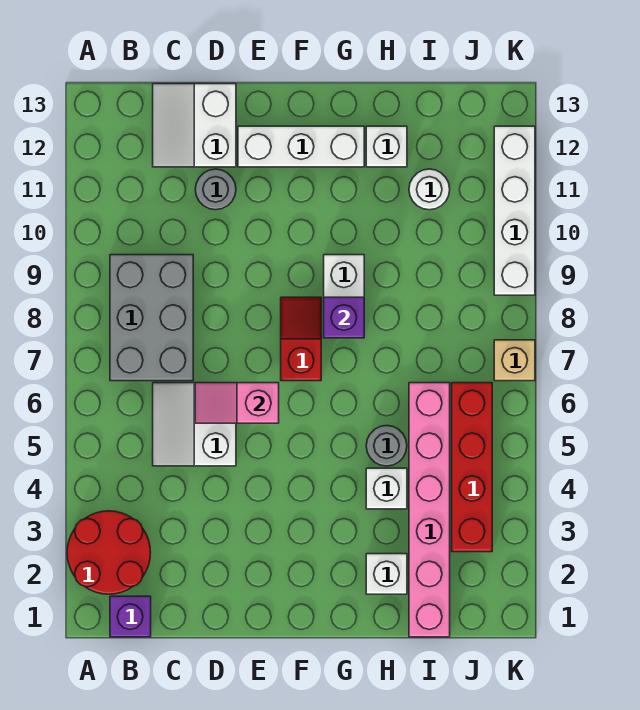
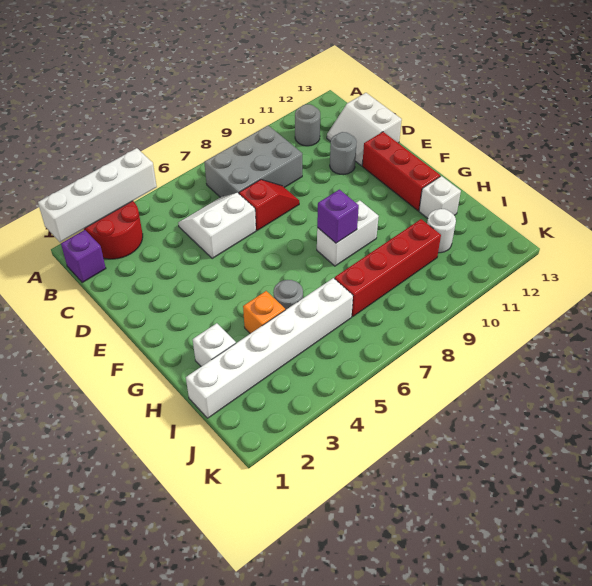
none -> grey 1x1 round brick [295,104,320,146]
white 2x2 slope [153,84,236,167] -> white 2x2 slope turned to [327,93,402,166]
pink 1x2 slope [195,383,279,423] -> none
white 1x3 brick [238,126,364,167] -> red 1x3 brick [362,132,440,211]
red 1x2 slope [281,297,321,381] -> red 1x2 slope moved to [239,180,299,230]
white 1x1 brick [366,468,407,509] -> orange 1x1 brick [243,291,285,334]
pink 1x6 brick [409,383,450,637] -> white 1x6 brick [186,278,353,418]
red 1x4 brick [452,383,492,552] -> red 1x4 brick moved to [334,219,441,316]
tan 1x1 brick [494,340,535,381] -> none
white 1x4 brick [494,126,535,295] -> white 1x4 brick moved to [38,148,157,242]

